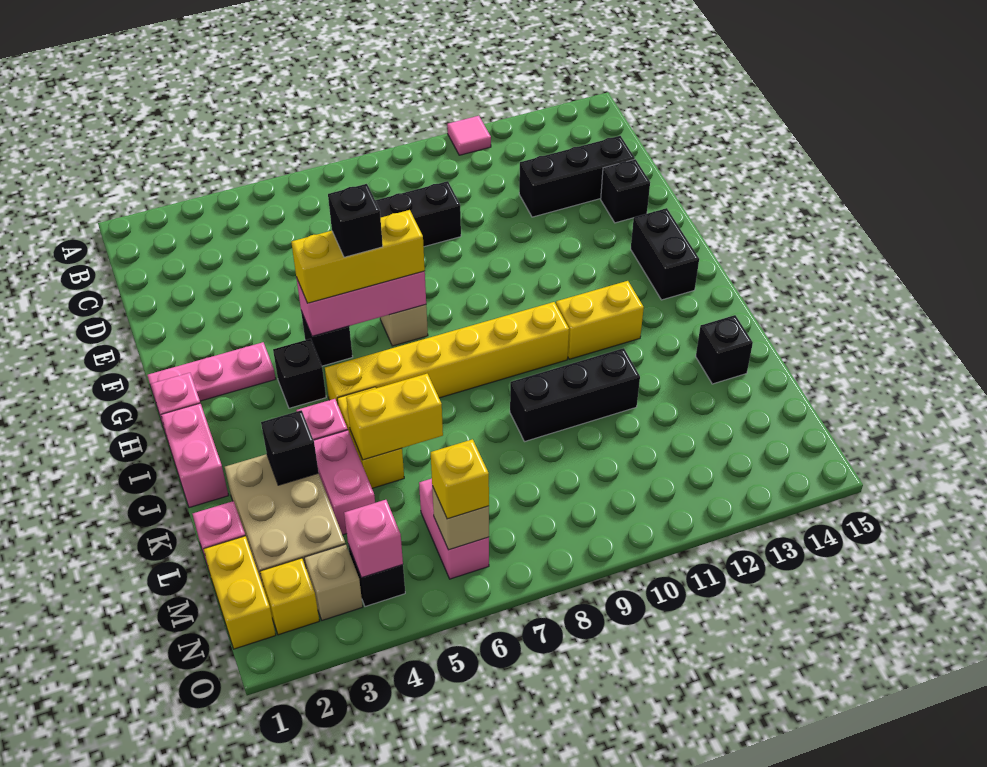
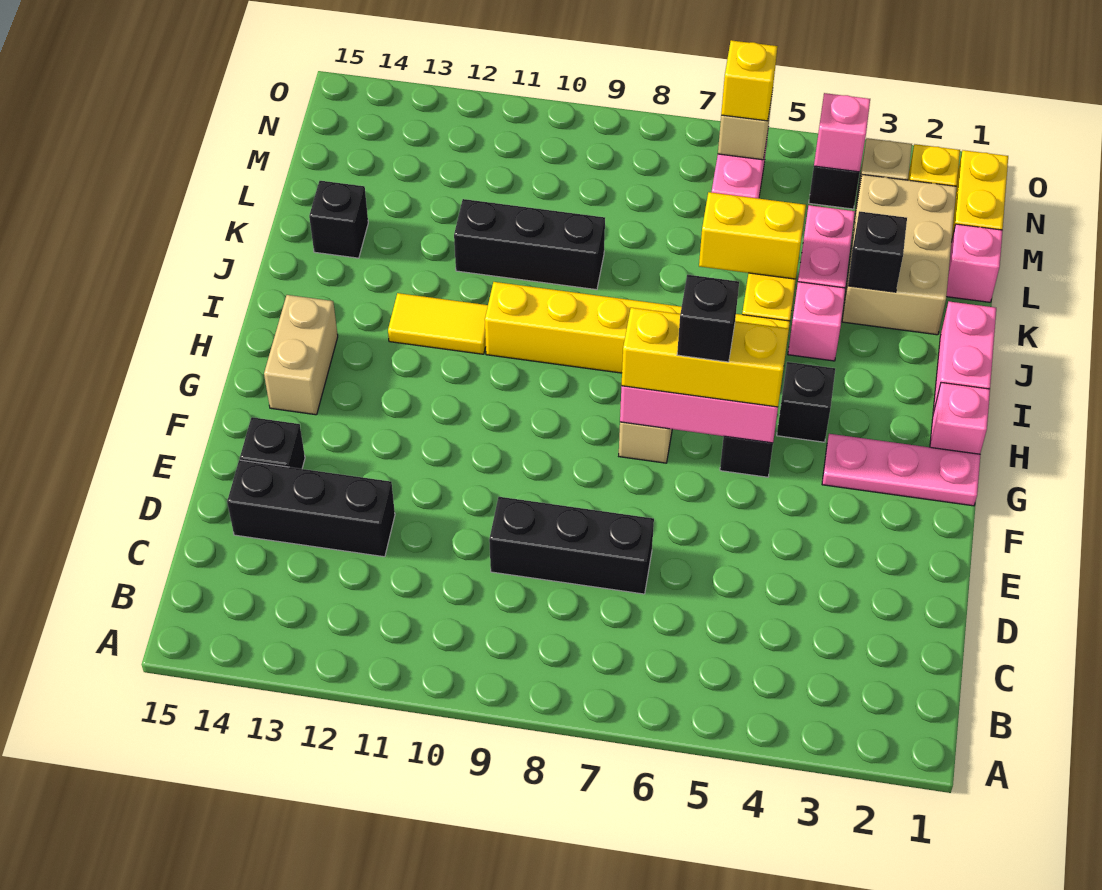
pink 1x1 tile [447,116,491,155] -> none
black 1x2 brick [631,208,699,300] -> tan 1x2 brick [264,295,338,415]
yellow 1x2 brick [556,281,644,359] -> yellow 1x2 tile [388,293,488,354]

